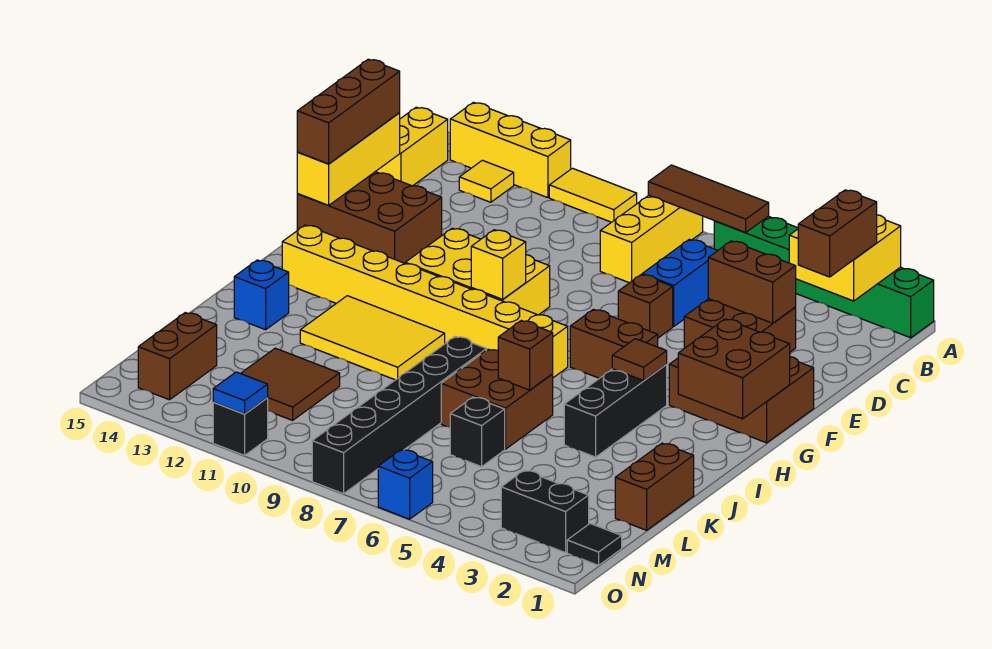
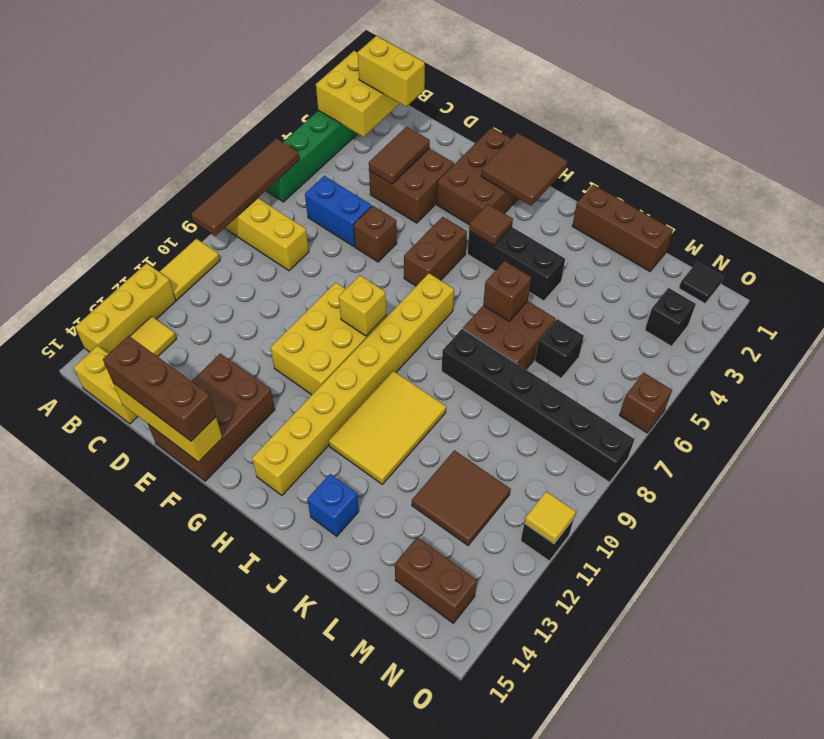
brown 1x3 tile [648,165,769,232] -> brown 1x4 tile [191,138,299,236]
brown 1x2 brick [798,190,877,277] -> yellow 1x2 brick [358,36,425,107]
brown 1x2 brick [708,241,796,323] -> brown 1x2 tile [369,127,430,184]
brown 2x2 brick [678,319,790,419] -> brown 2x2 tile [481,133,567,206]
brown 1x2 brick [615,443,694,530] -> brown 1x3 brick [572,185,673,271]
black 1x2 brick [501,470,589,553] -> black 1x1 brick [645,288,696,346]
blue 1x1 brick [378,450,433,519] -> brown 1x1 brick [620,373,672,433]
blue 1x1 tile [213,372,268,414] -> yellow 1x1 tile [524,491,576,544]

